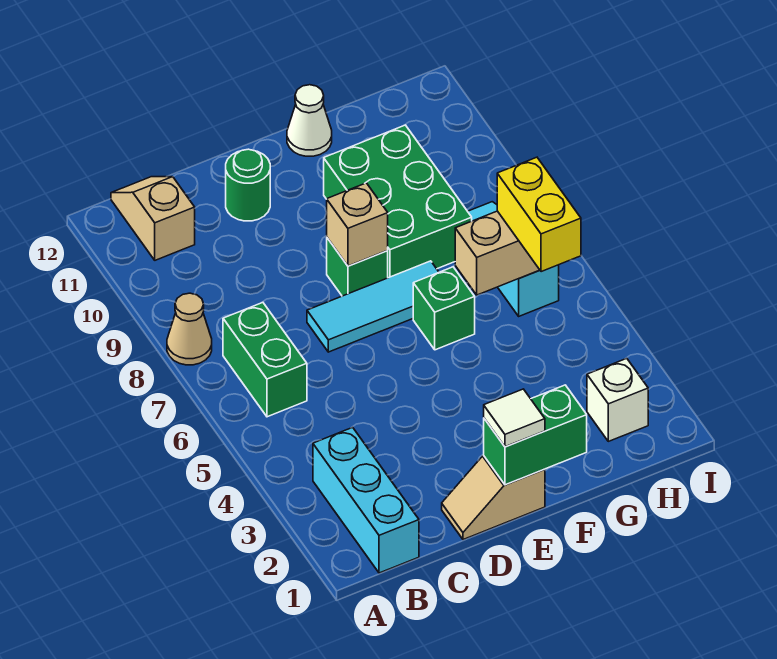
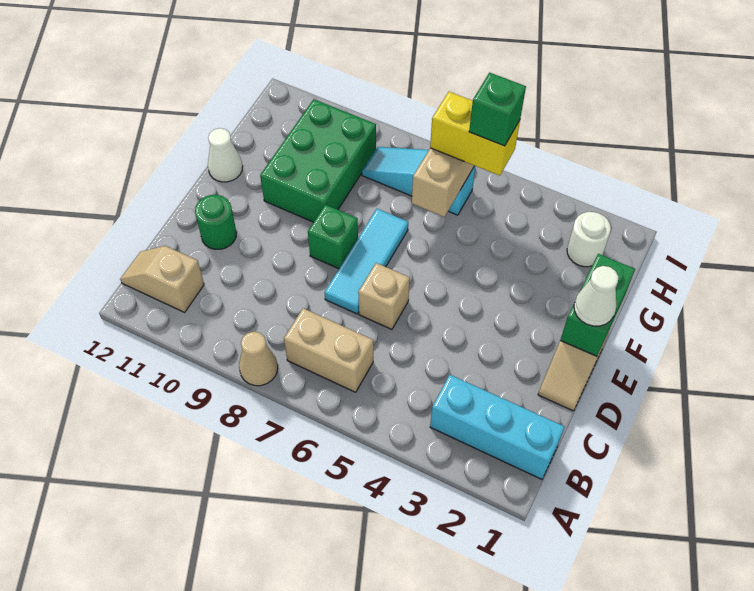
green 1x2 brick [223,303,307,417] -> tan 1x2 brick [284,308,373,392]
white 1x1 tile [484,389,545,447] -> white 1x1 cone [574,266,619,326]
tan 1x1 brick [327,183,388,266] -> tan 1x1 brick moved to [358,263,410,329]
green 1x1 brick [413,267,475,350] -> green 1x1 brick moved to [469,73,526,146]
green 2x3 brick [324,125,472,278] -> green 2x3 brick turned to [260,99,376,222]
white 1x1 brick [587,358,648,441] -> white 1x1 round brick [567,212,611,267]

